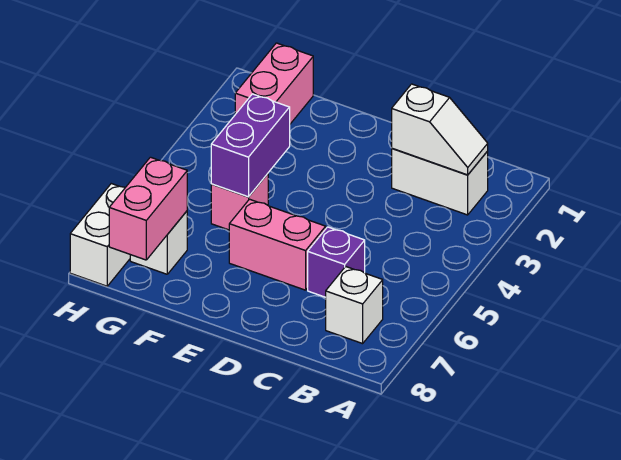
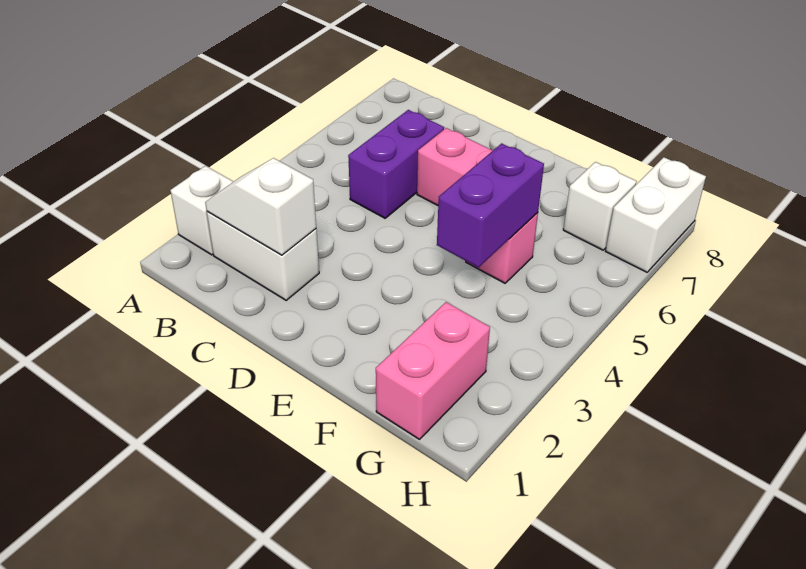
white 1x1 brick [326,267,383,344] -> white 1x1 brick moved to [170,166,233,255]
purple 1x1 brick [308,227,365,297] -> purple 1x2 brick [348,110,444,218]
pink 1x2 brick [109,157,187,260] -> none

